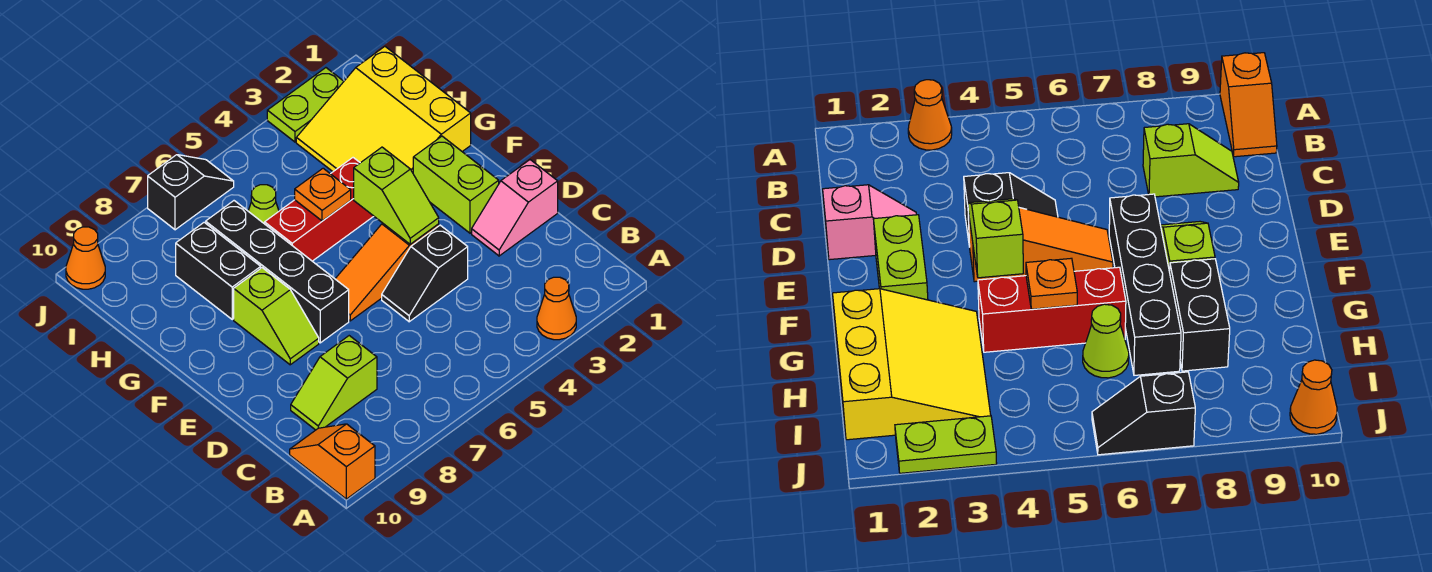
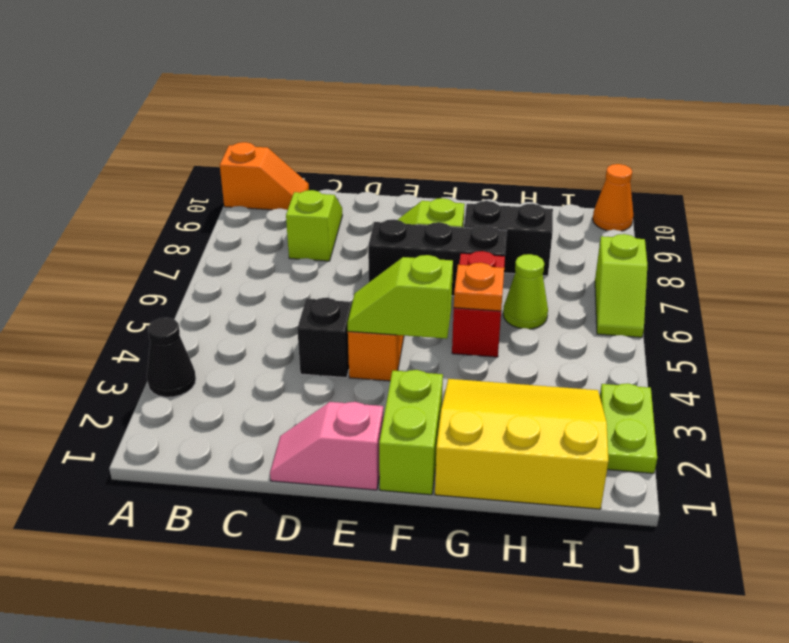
orange 1x1 cone [537,277,576,340] -> black 1x1 cone [147,318,196,397]
pink 1x2 slope [472,160,558,256] -> pink 1x2 slope turned to [270,402,383,490]
lime 1x2 brick [413,136,499,233] -> lime 1x2 brick turned to [379,370,443,495]
black 1x4 brick [206,201,349,343] -> black 1x3 brick [368,219,507,296]
red 1x3 brick [265,158,374,261] -> red 1x2 brick [452,251,505,357]
black 1x2 slope [148,155,234,230] -> lime 1x2 slope [595,234,647,337]

